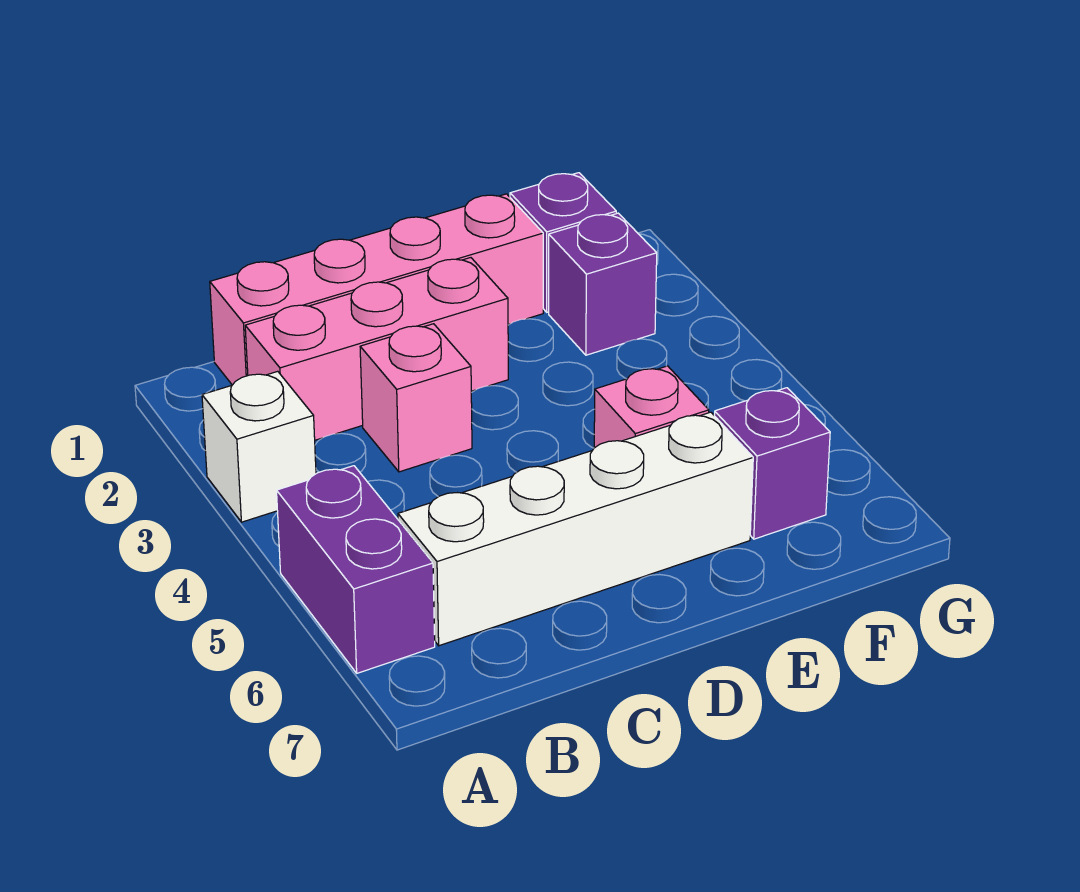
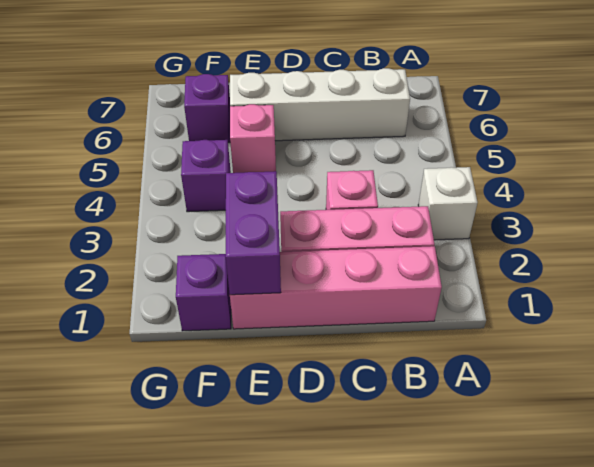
purple 1x2 brick [277,466,435,673] -> purple 1x2 brick moved to [226,171,281,295]
purple 1x1 brick [549,213,657,355] -> purple 1x1 brick moved to [181,140,231,212]

